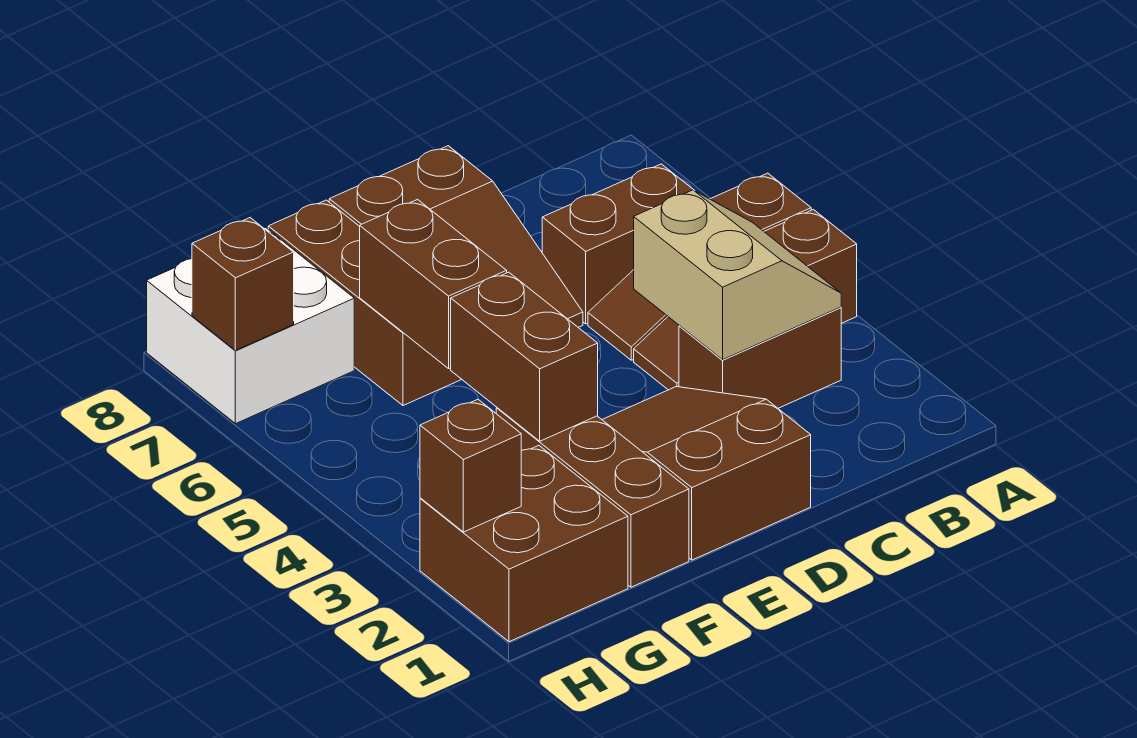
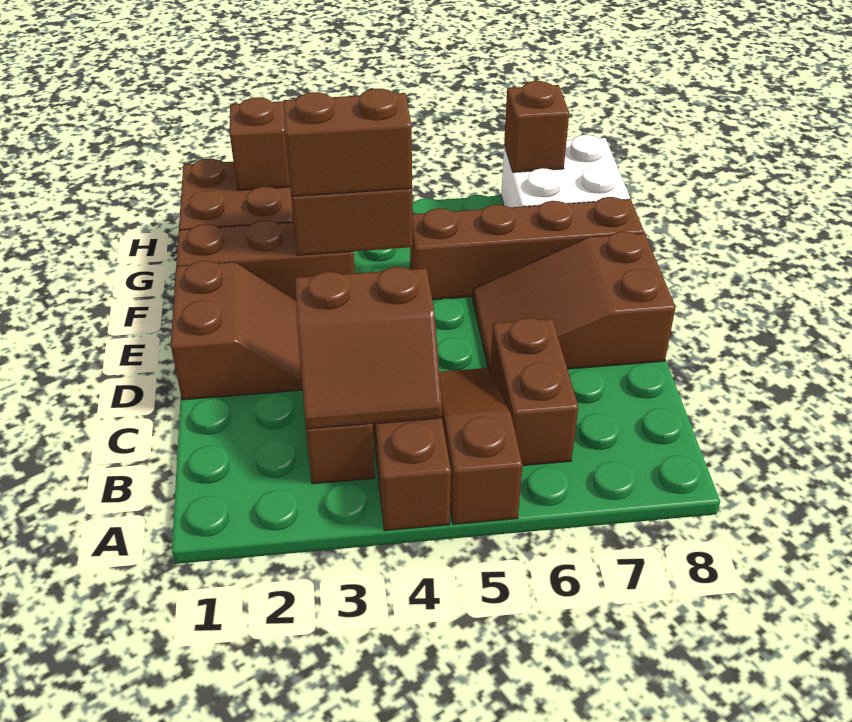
tan 2x2 slope [634,190,841,360] -> brown 2x2 slope [295,267,442,429]
brown 2x3 slope [602,387,811,560] -> brown 2x2 slope [171,261,303,400]
brown 1x2 brick [360,200,507,369] -> brown 1x2 brick moved to [283,89,412,196]
brown 1x3 brick [268,200,461,406] -> brown 1x4 brick [410,197,644,300]

